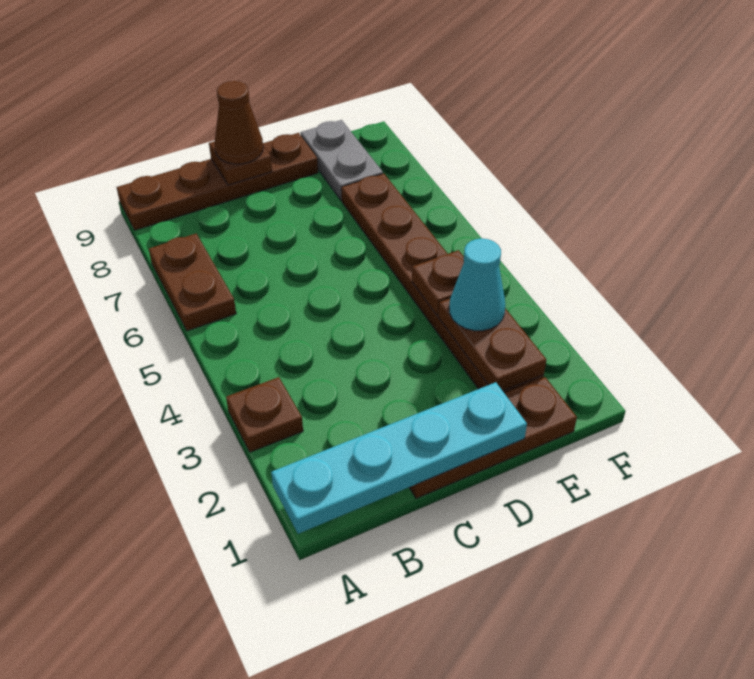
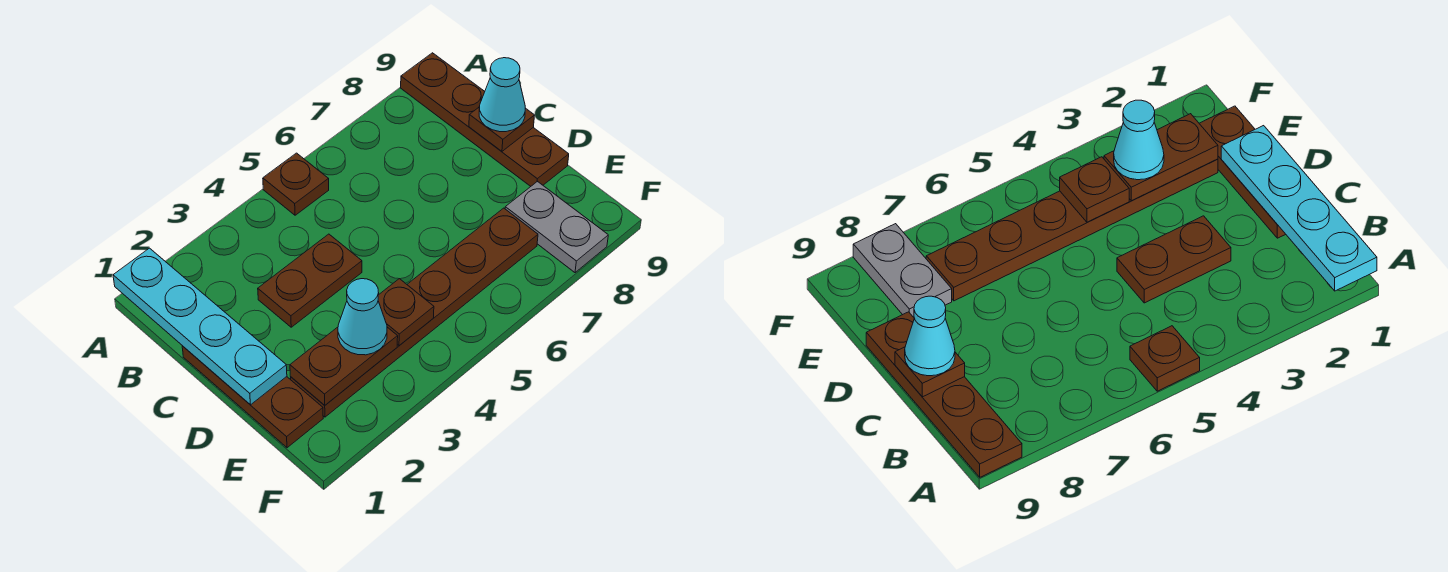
brown 1x1 plate [226,377,303,452] -> brown 1x1 plate moved to [263,153,329,215]
brown 1x2 plate [149,234,236,331] -> brown 1x2 plate moved to [258,234,362,327]
brown 1x1 cone [215,81,263,164] -> cyan 1x1 cone [479,58,525,132]
grey 1x2 plate [301,120,383,200] -> grey 1x2 plate turned to [505,182,608,273]

